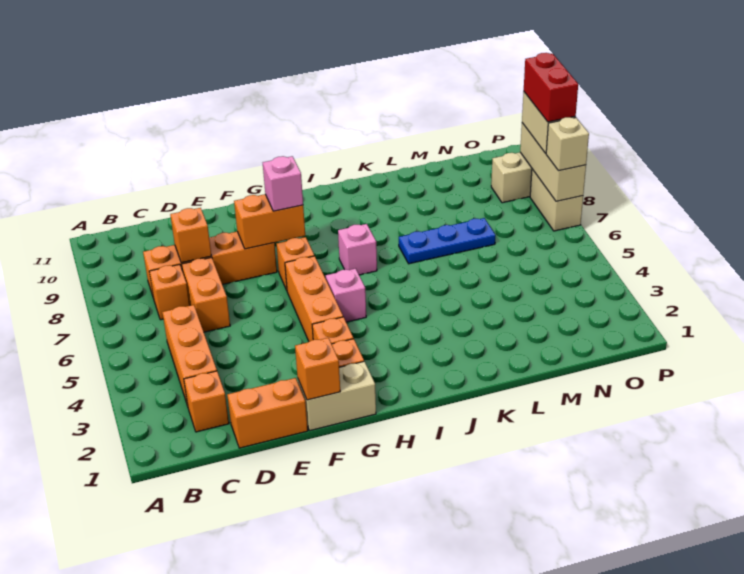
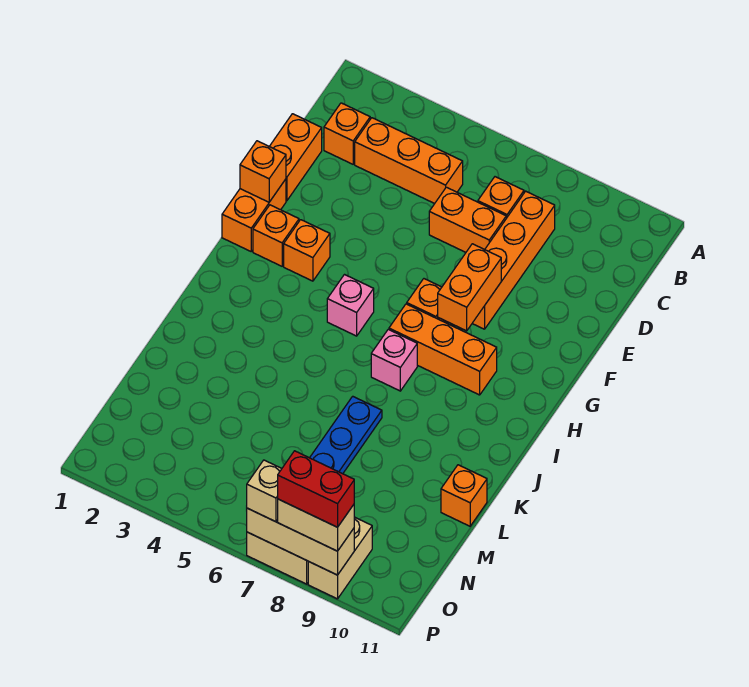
orange 1x1 brick [170,208,211,263] -> orange 1x1 brick moved to [441,465,487,526]
tan 1x2 brick [298,361,376,431] -> orange 1x2 brick [222,179,286,251]
orange 1x3 brick [285,256,343,341] -> orange 1x3 brick moved to [389,304,497,395]
pink 1x1 brick [263,156,303,211] -> none

